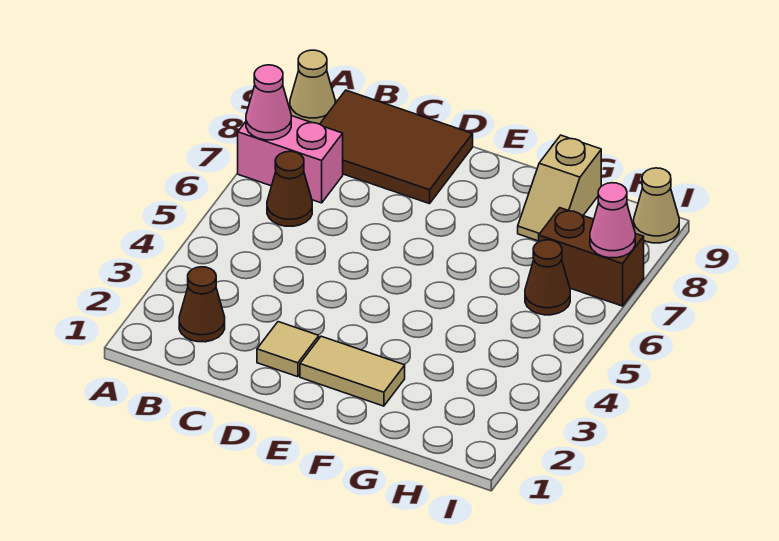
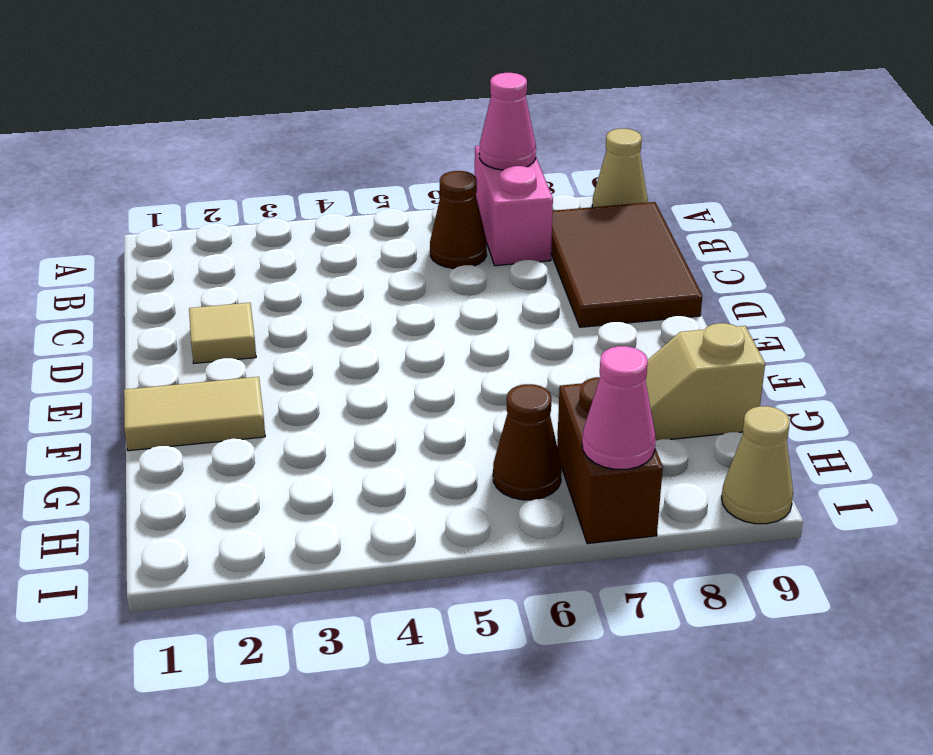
brown 1x1 cone [179,267,225,342] -> none
tan 1x2 tile [300,336,405,406] -> tan 1x2 tile turned to [124,377,265,451]

